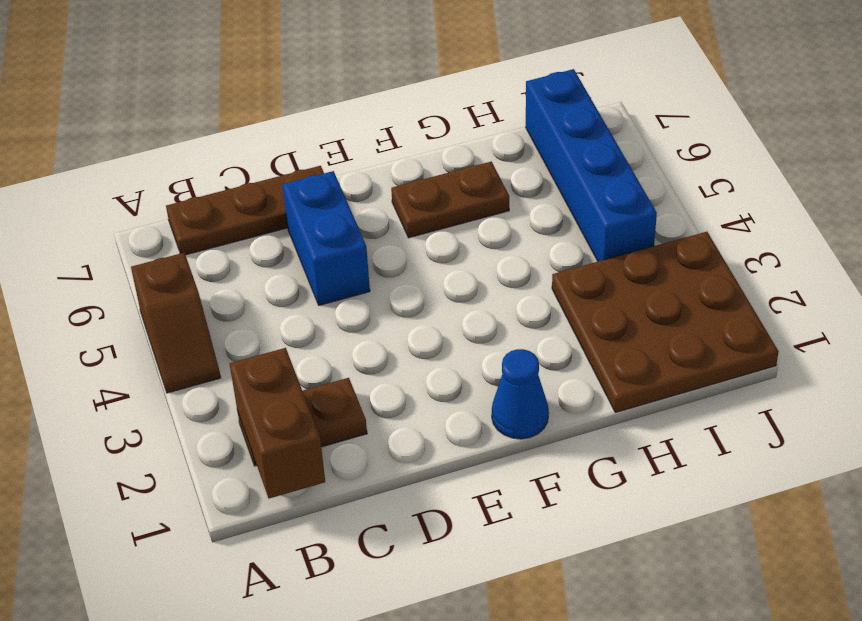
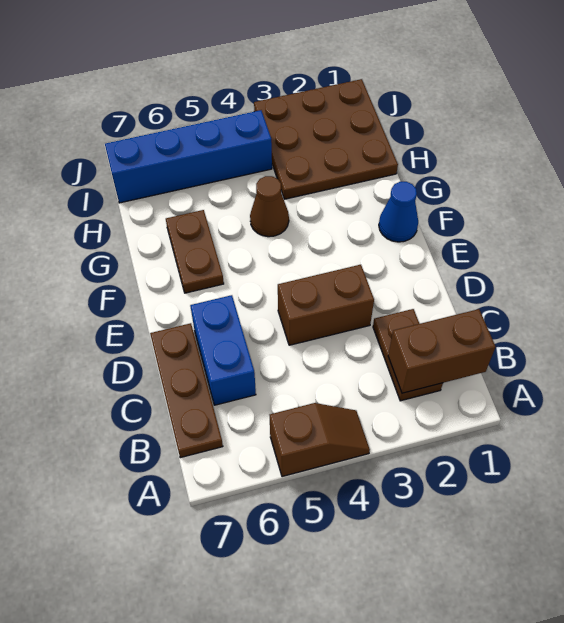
none -> brown 1x2 brick [278,265,374,345]
blue 1x2 brick [283,171,370,305] -> blue 1x2 brick turned to [190,295,256,405]
none -> brown 1x1 cone [250,176,289,237]

